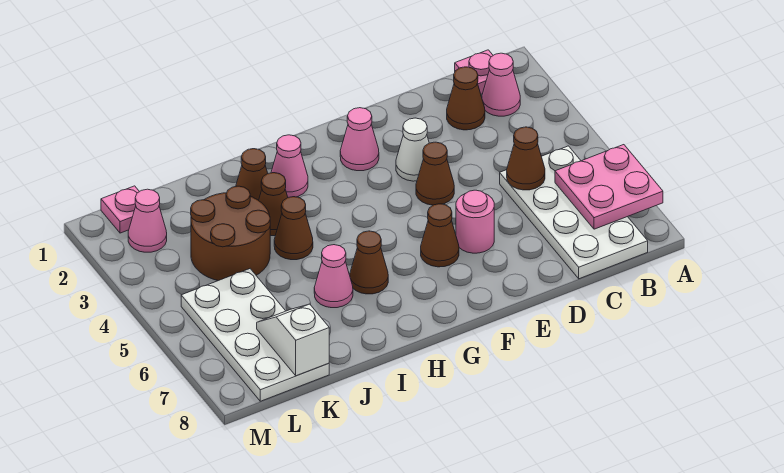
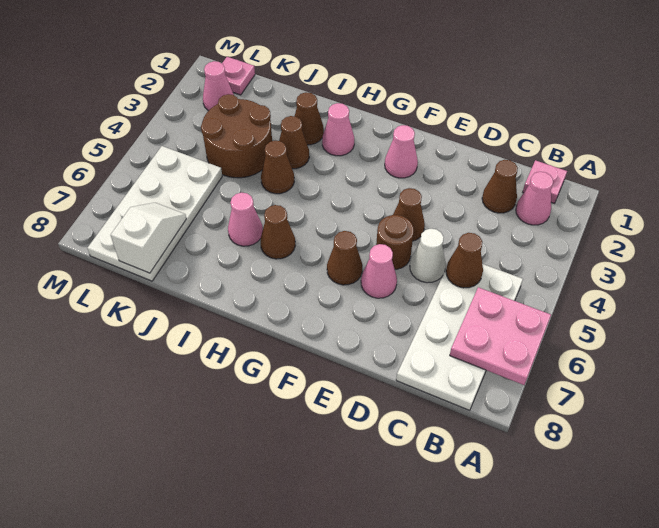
white 1x1 cone [396,118,429,181] -> white 1x1 cone moved to [410,229,446,283]
none -> brown 1x1 round brick [376,215,414,269]
pink 1x1 round brick [456,190,494,253] -> pink 1x1 cone [361,244,397,298]

